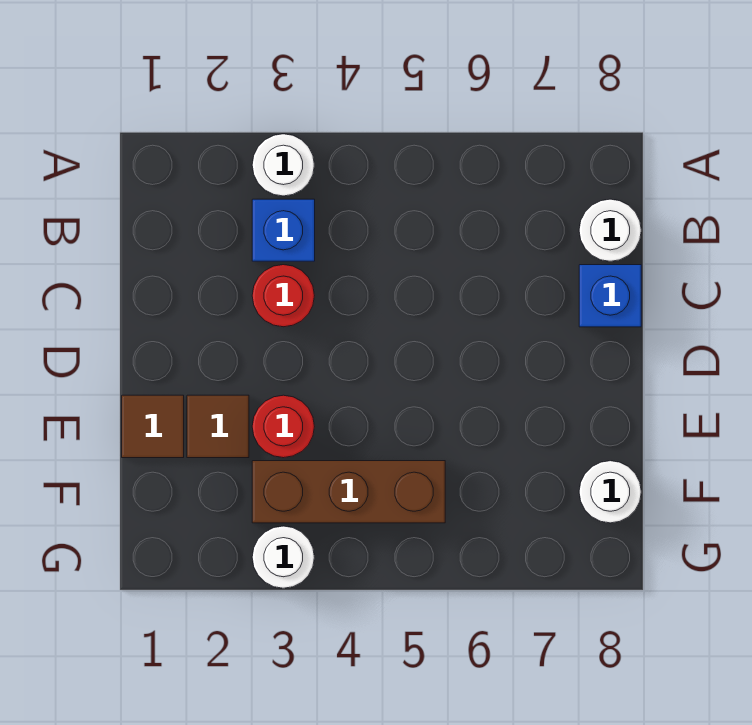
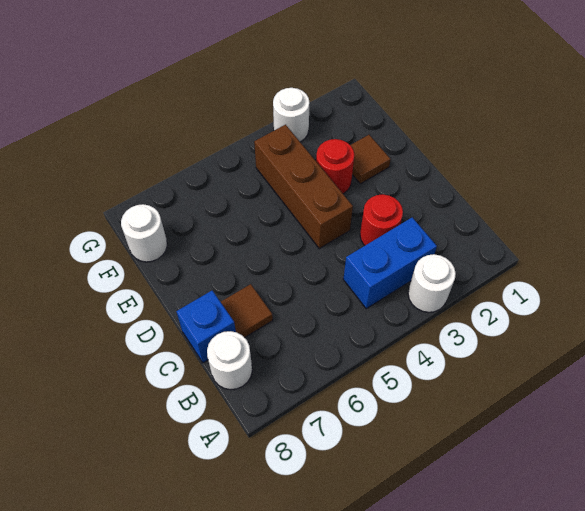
blue 1x1 brick [252,199,315,261] -> blue 1x2 brick [343,217,437,309]
brown 1x1 tile [122,395,184,458] -> brown 1x1 tile moved to [221,284,273,338]
brown 1x3 brick [252,461,445,523] -> brown 1x3 brick turned to [254,125,353,248]

